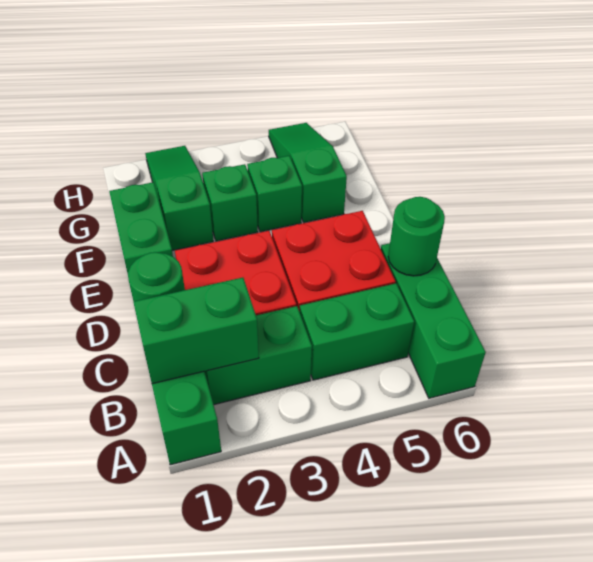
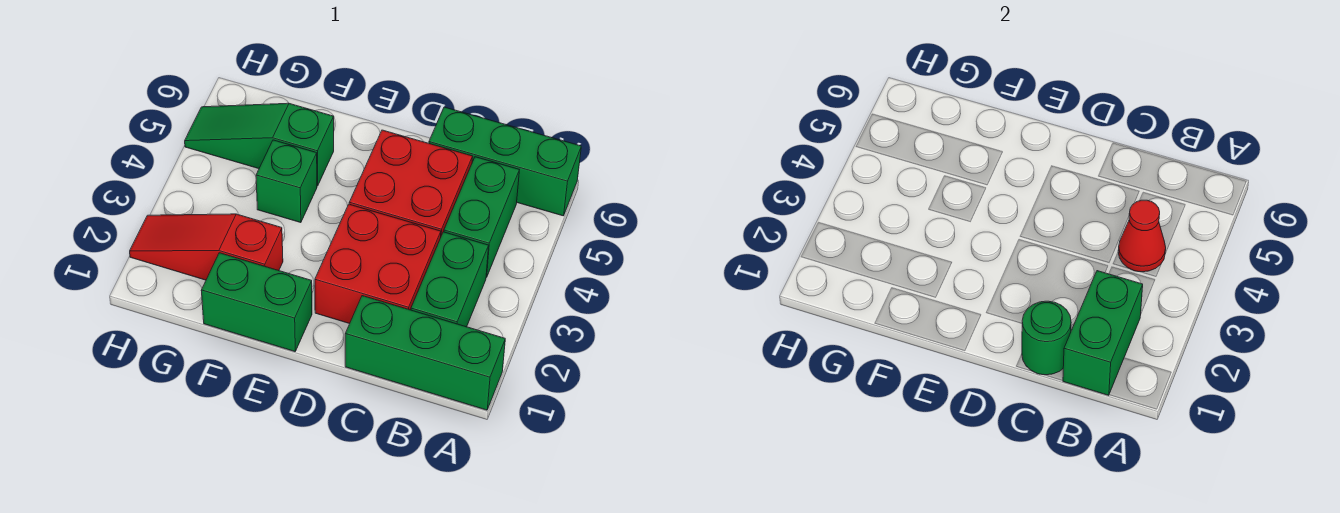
none -> red 1x1 cone [1118,200,1166,272]
green 1x1 round brick [388,197,445,276] -> none
green 1x3 slope [145,146,214,250] -> red 1x3 slope [130,214,283,280]
green 1x1 brick [202,164,258,241] -> none

